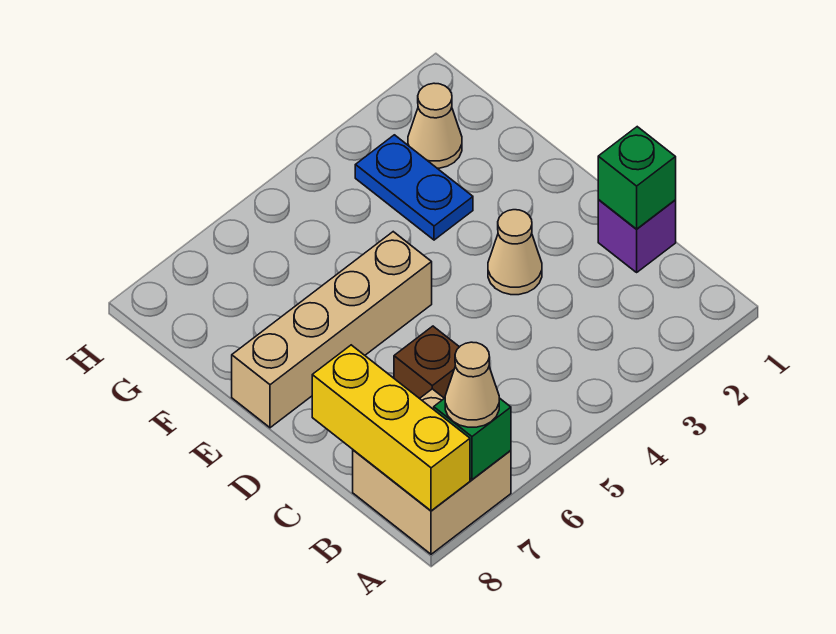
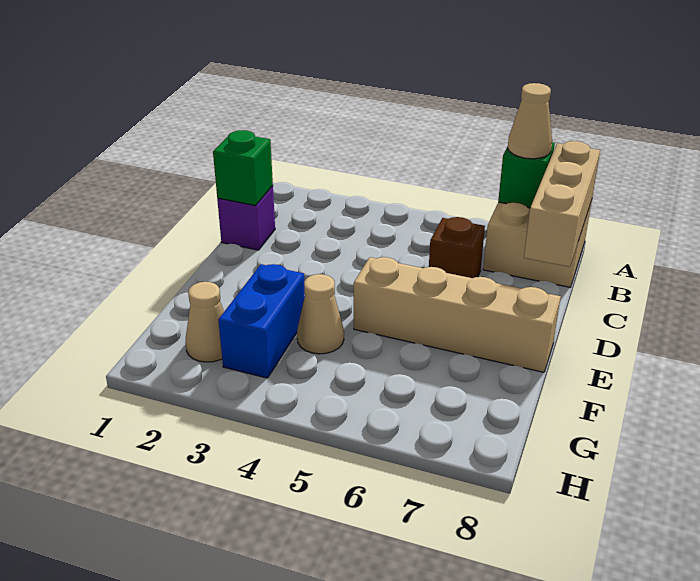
yellow 1x3 brick [312,345,470,511] -> tan 1x3 brick [524,141,600,267]
tan 1x1 cone [488,210,542,295] -> tan 1x1 cone moved to [297,274,344,354]
blue 1x2 plate [355,135,473,240] -> blue 1x2 brick [218,264,305,378]

